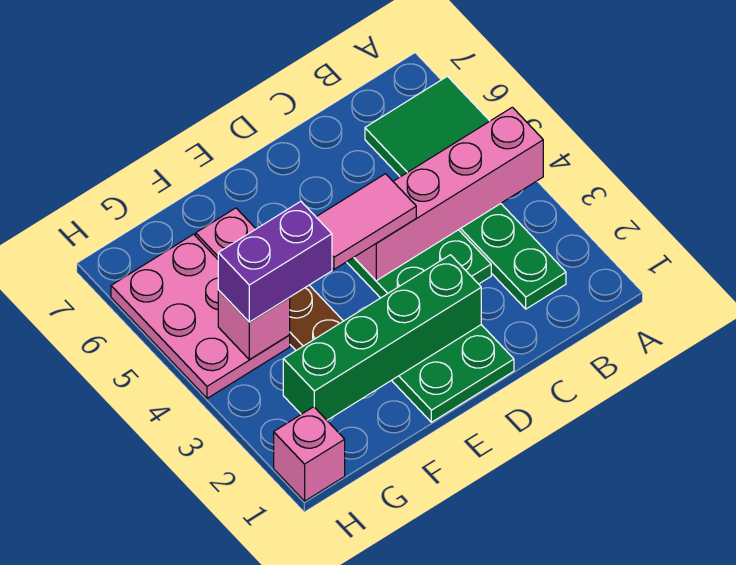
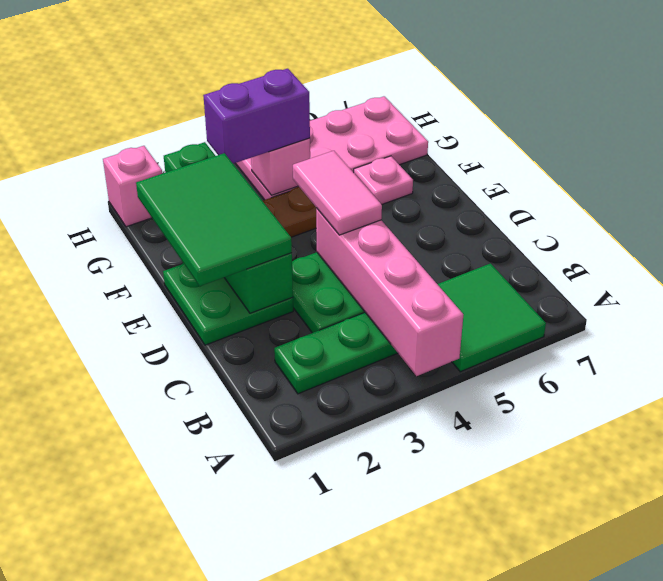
none -> green 2x3 tile [136,153,292,286]
purple 1x2 brick [218,201,332,322] -> purple 1x2 brick turned to [203,69,310,164]
pink 2x3 plate [111,234,290,398] -> pink 2x4 plate [235,96,428,200]

